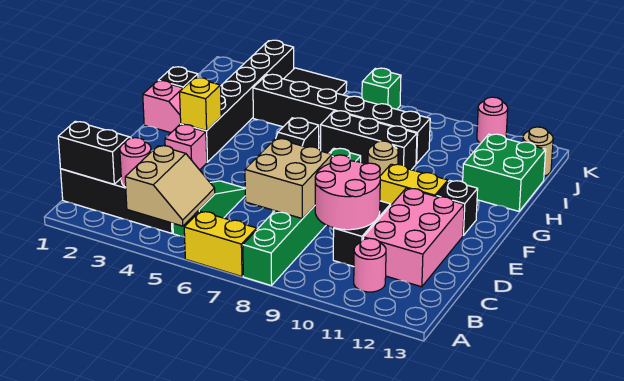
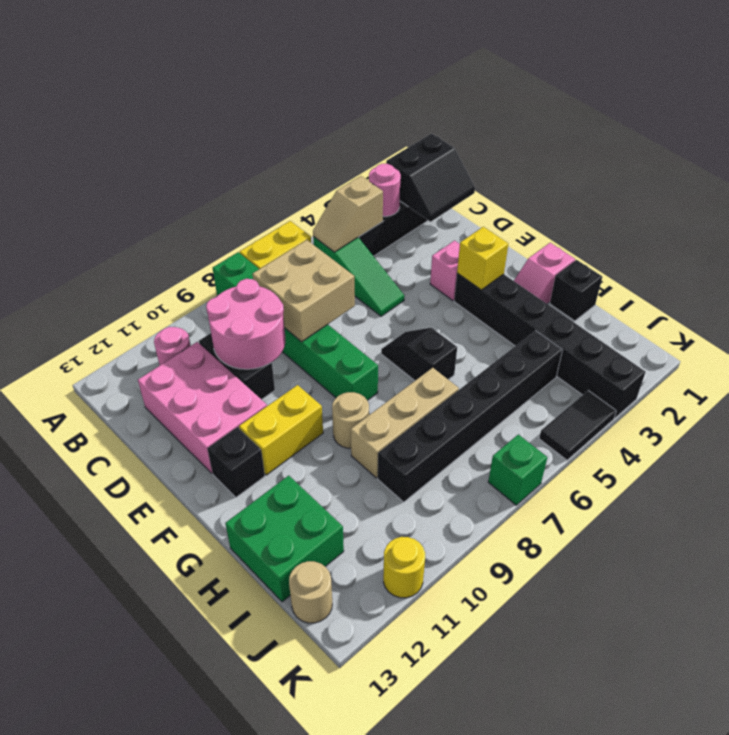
tan 2x2 slope [125,146,215,226] -> tan 1x2 slope [313,176,383,252]
black 1x3 brick [321,111,417,170] -> tan 1x3 brick [351,368,459,478]
pink 1x1 round brick [477,97,508,143] -> yellow 1x1 round brick [383,537,425,598]

